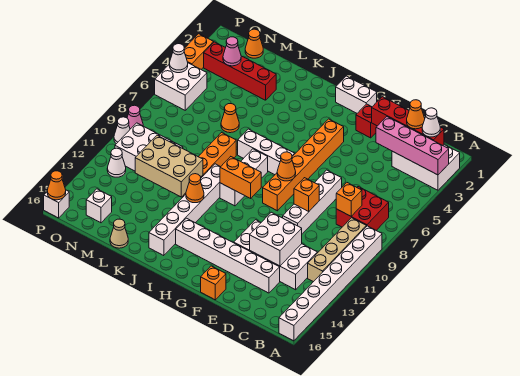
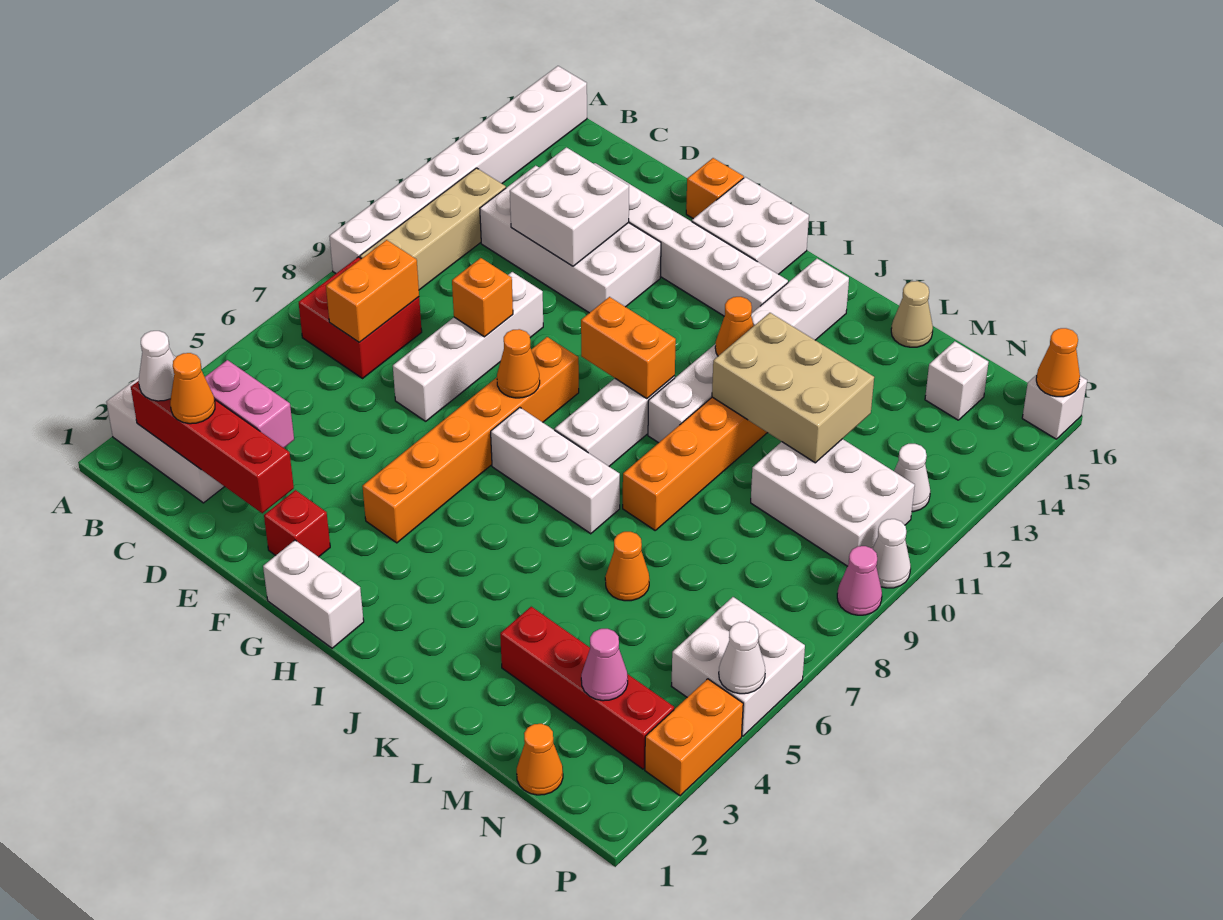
pink 1x4 brick [376,117,449,175] -> pink 1x2 brick [205,360,294,448]
orange 1x1 brick [336,183,362,216] -> orange 1x2 brick [326,240,419,342]
none -> white 2x2 brick [692,177,809,274]

